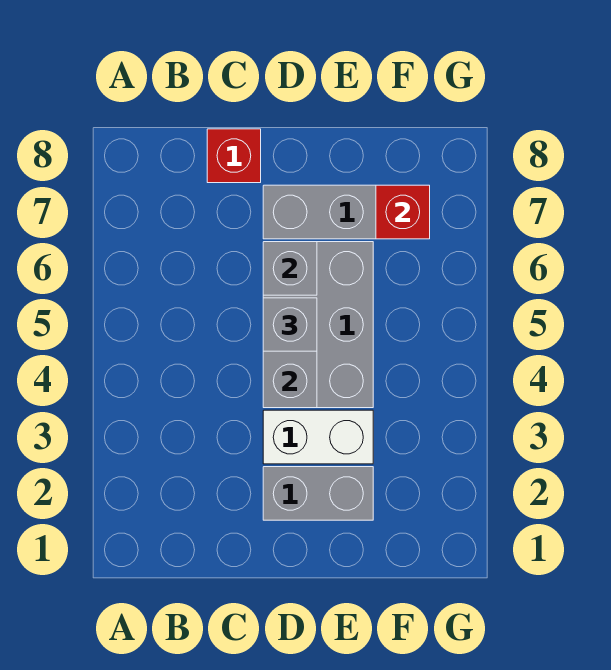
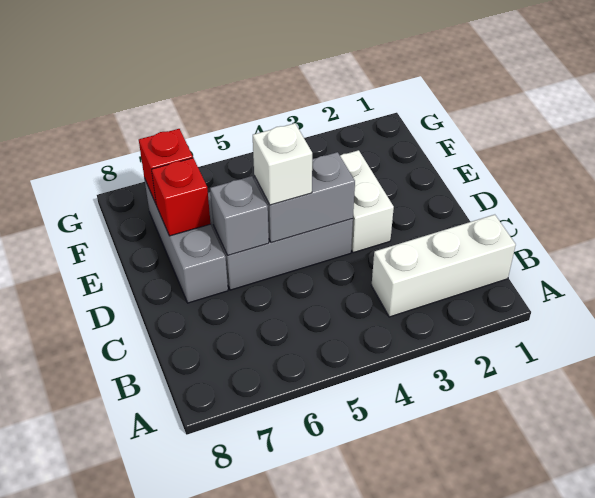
none -> white 1x3 brick [372,215,516,317]
red 1x1 brick [207,129,261,183] -> red 1x1 brick moved to [152,158,211,236]
grey 1x2 brick [263,467,373,520] -> none
grey 1x1 brick [263,298,317,351] -> white 1x1 brick [253,123,312,205]

